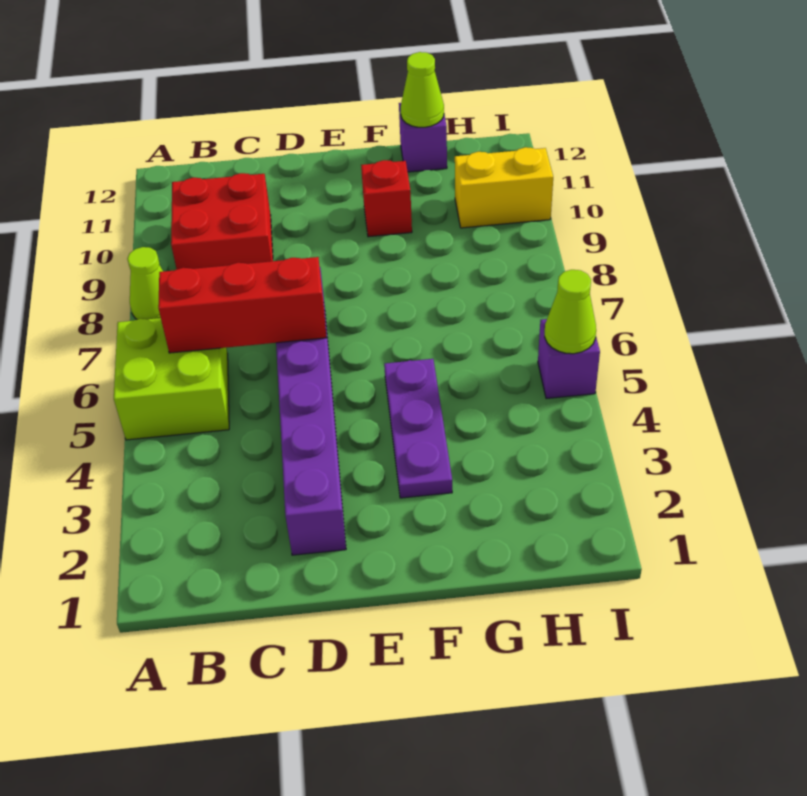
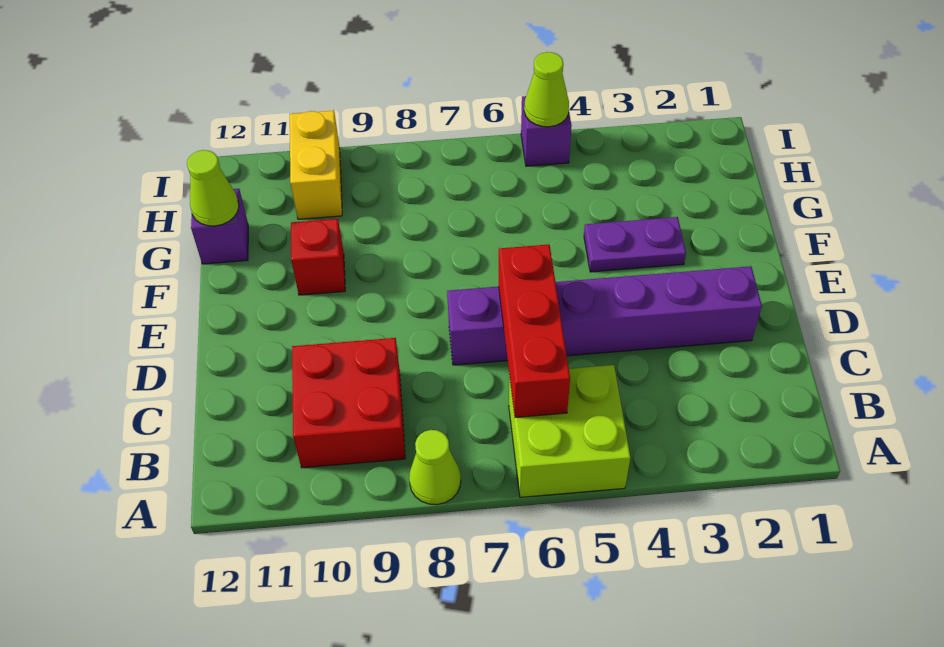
purple 1x3 plate [384,359,452,498] -> purple 1x2 plate [584,217,686,272]

